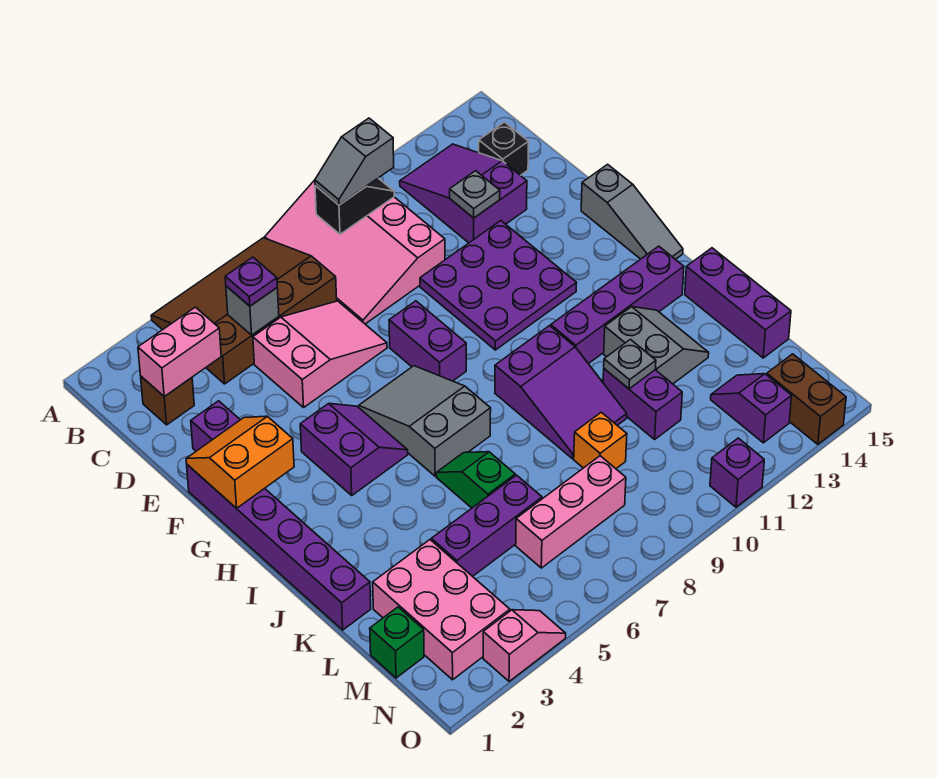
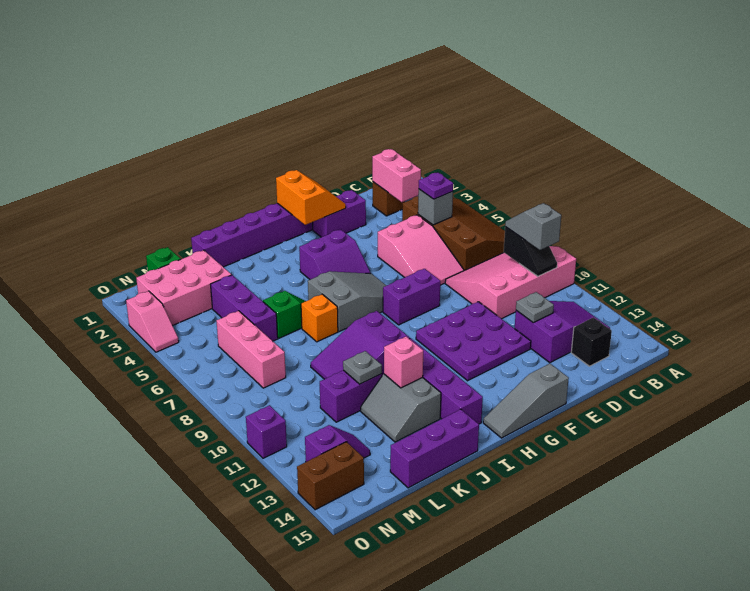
grey 2x2 slope [604,307,709,384] -> grey 2x2 slope turned to [361,374,441,442]
none -> pink 1x1 brick [384,337,423,388]
orange 1x1 brick [574,412,627,469] -> orange 1x1 brick moved to [301,294,338,342]

